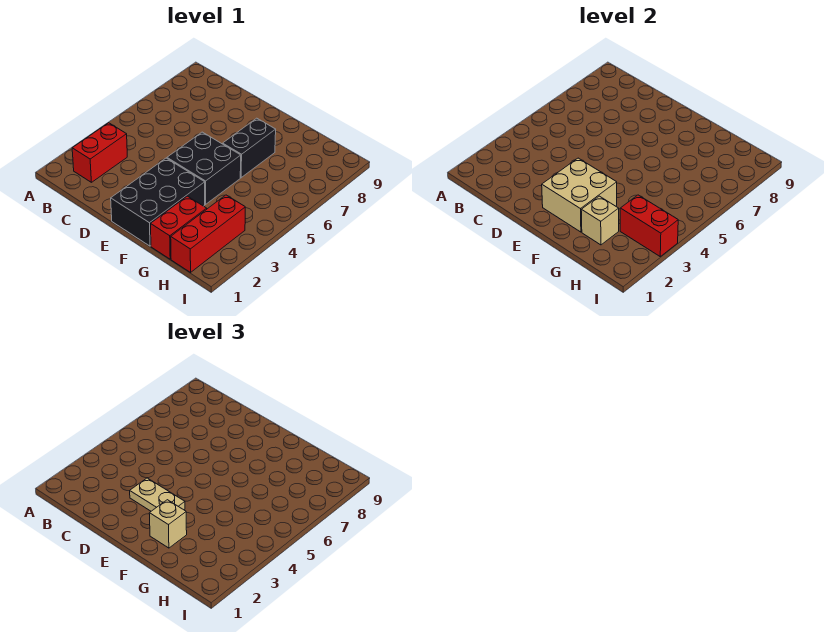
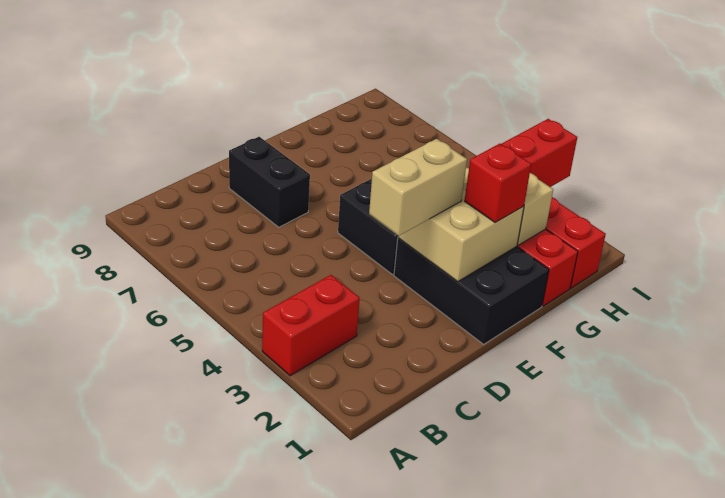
red 1x2 brick [72,123,127,182] -> red 1x2 brick turned to [262,275,360,376]
tan 1x2 plate [130,478,185,511] -> tan 1x2 brick [369,139,467,236]
tan 1x1 brick [149,500,187,548] -> red 1x1 brick [465,144,531,223]
black 1x2 brick [223,118,276,178] -> black 1x2 brick moved to [229,137,310,227]

